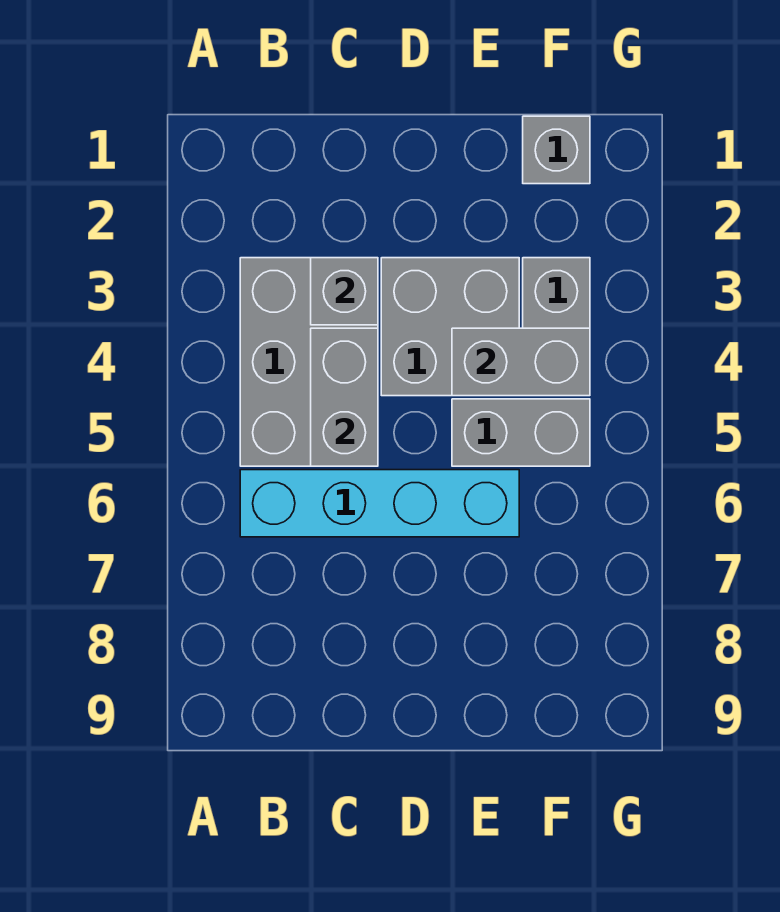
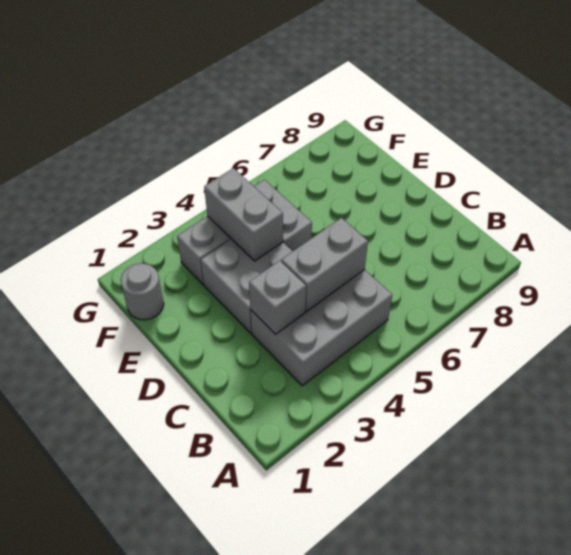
cyan 1x4 brick [240,470,519,537] -> none
grey 1x1 brick [523,116,590,184] -> grey 1x1 round brick [121,263,164,320]

